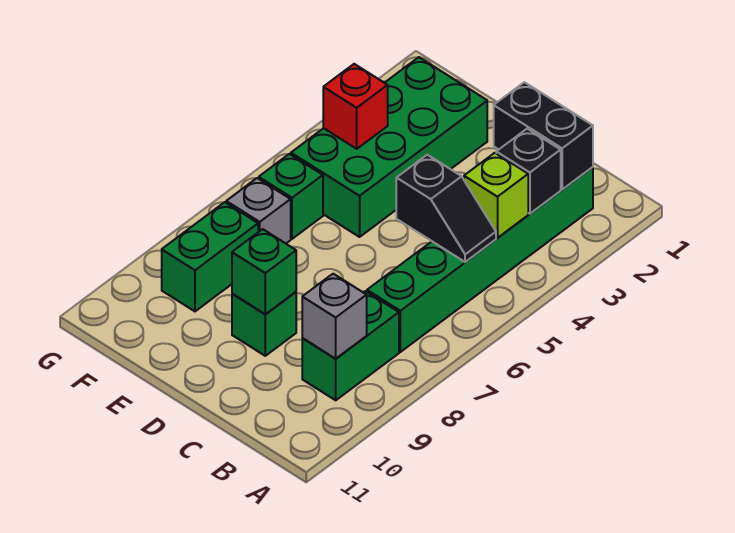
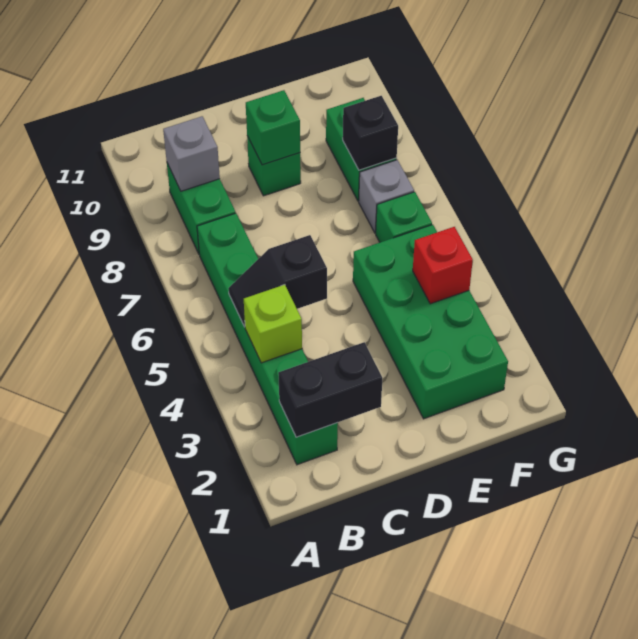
black 1x1 brick [496,129,561,214] -> black 1x1 brick moved to [343,96,398,170]

